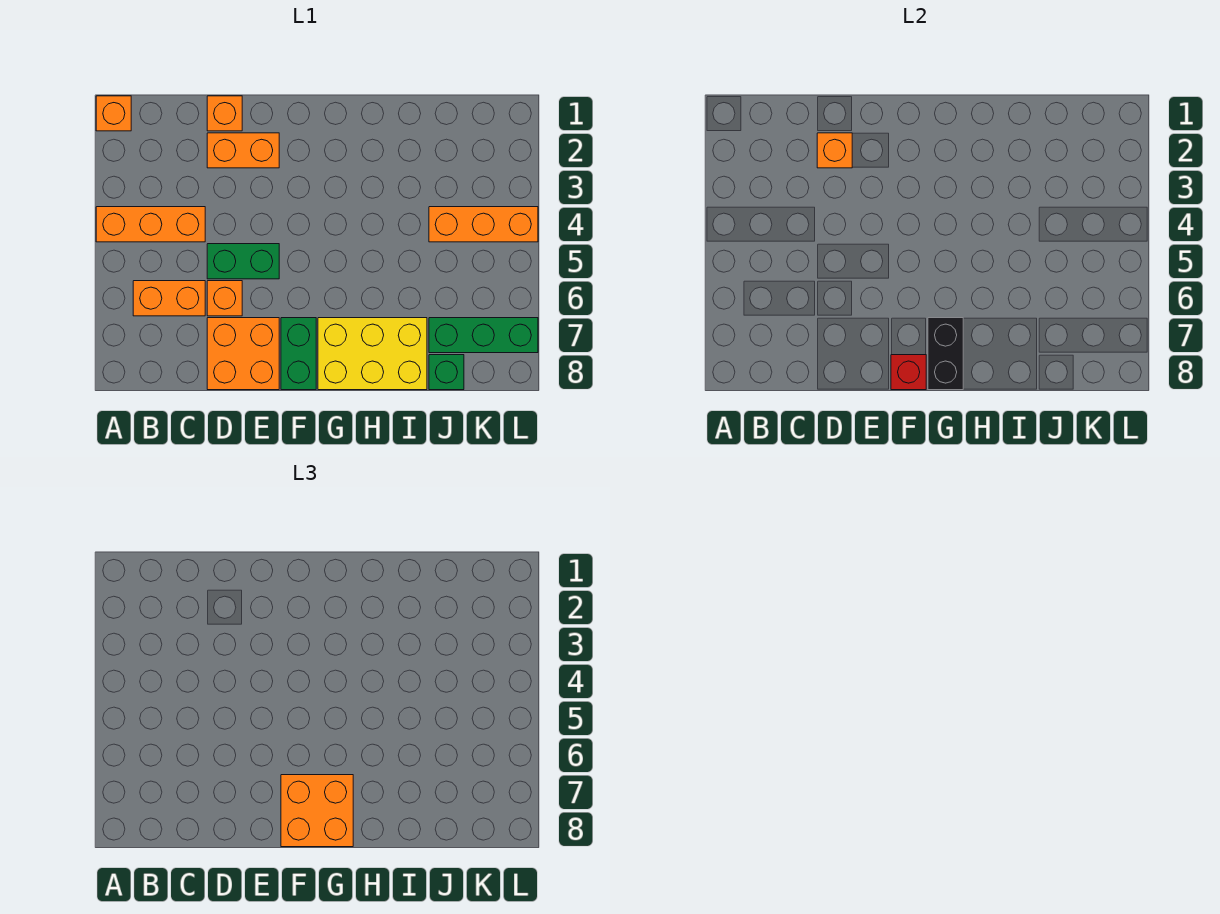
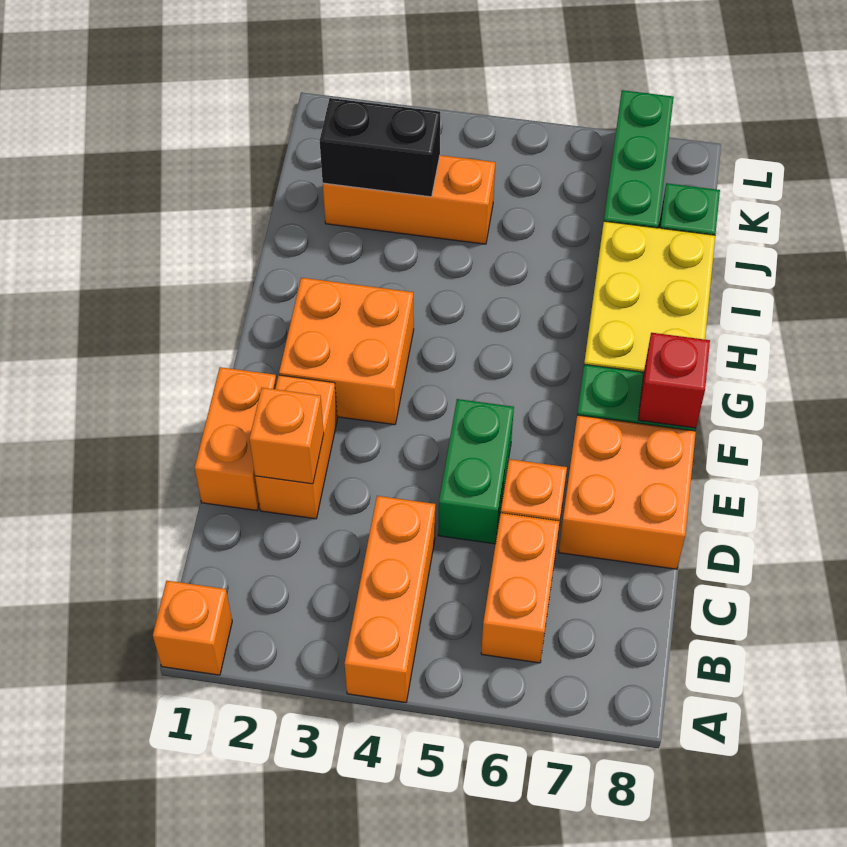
orange 1x1 brick [207,96,242,131] -> orange 1x2 brick [195,367,277,511]
orange 2x2 brick [281,775,353,847] -> orange 2x2 brick moved to [279,278,414,425]
black 1x2 brick [928,318,963,390] -> black 1x2 brick moved to [320,98,440,197]
orange 1x3 brick [429,207,538,242] -> orange 1x3 brick turned to [323,155,495,244]

